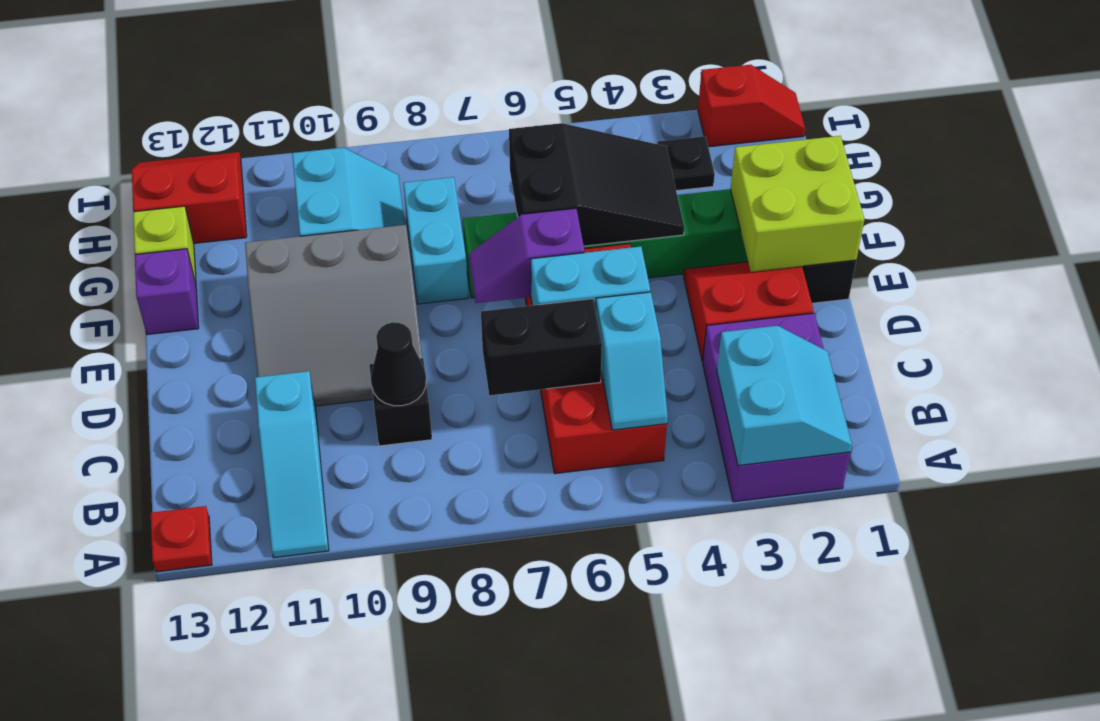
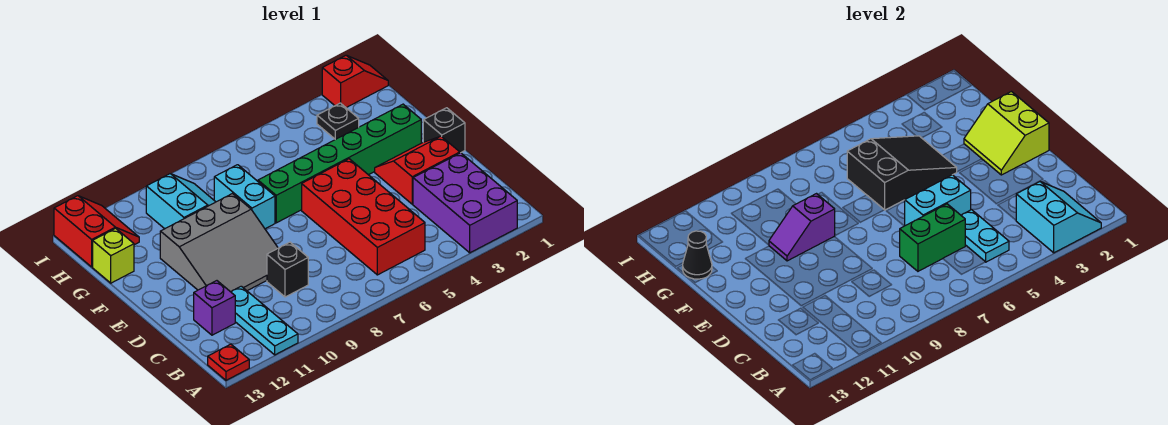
cyan 1x3 slope [255,371,329,558] -> cyan 1x3 plate [231,286,298,355]
cyan 1x2 slope [596,292,668,430] -> cyan 1x2 plate [961,210,1009,262]
black 1x2 brick [481,299,602,395] -> green 1x2 brick [900,204,965,271]
black 1x1 cone [371,322,426,406] -> black 1x1 cone moved to [683,231,712,279]
lime 2x2 brick [730,136,864,272] -> lime 2x2 slope [964,92,1049,175]
purple 1x2 slope [469,208,584,303] -> purple 1x2 slope moved to [769,194,835,261]
purple 1x1 brick [135,249,199,335] -> purple 1x1 brick moved to [194,281,235,335]
red 2x2 slope [132,152,247,243] -> red 2x2 slope turned to [54,196,139,267]

